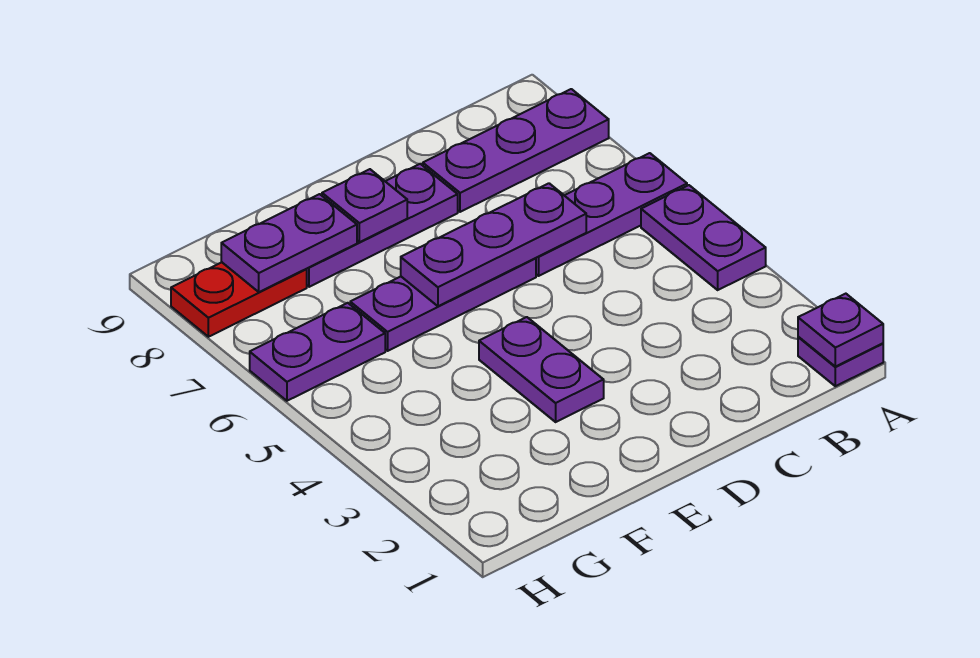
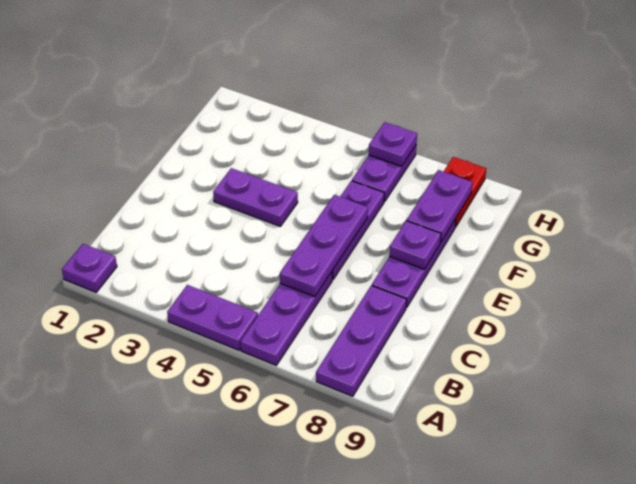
purple 1x1 plate [798,294,883,367] -> purple 1x1 plate moved to [369,122,417,166]

